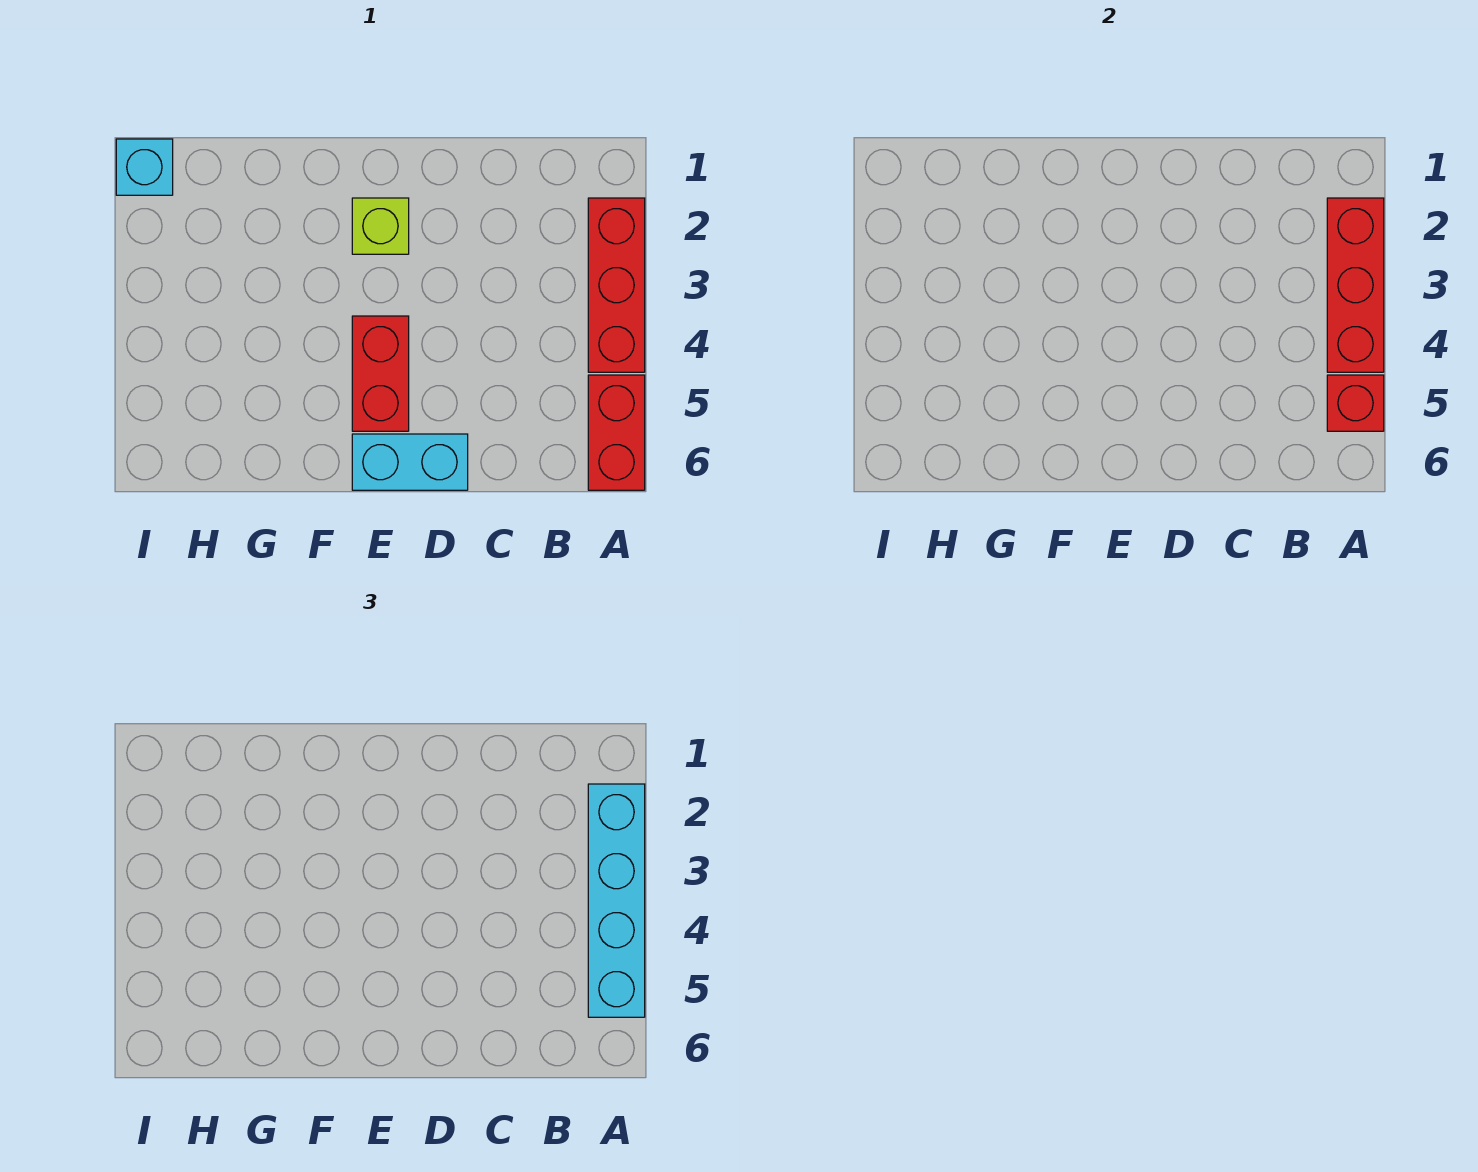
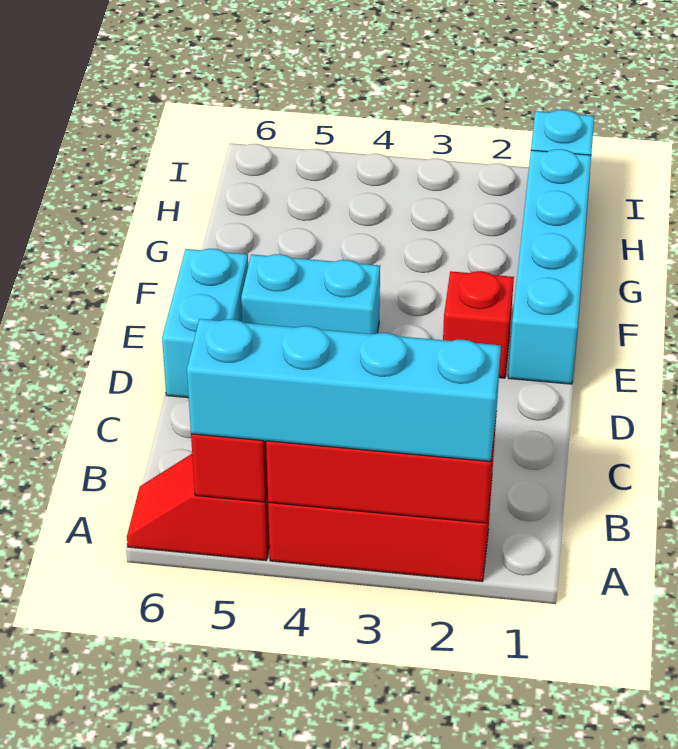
red 1x2 brick [588,375,645,490] -> red 1x2 slope [127,454,270,561]
none -> cyan 1x4 brick [508,149,591,384]
lime 1x1 brick [352,198,409,254] -> red 1x1 brick [443,271,514,378]
red 1x2 brick [352,316,409,431] -> cyan 1x2 brick [241,254,380,334]

